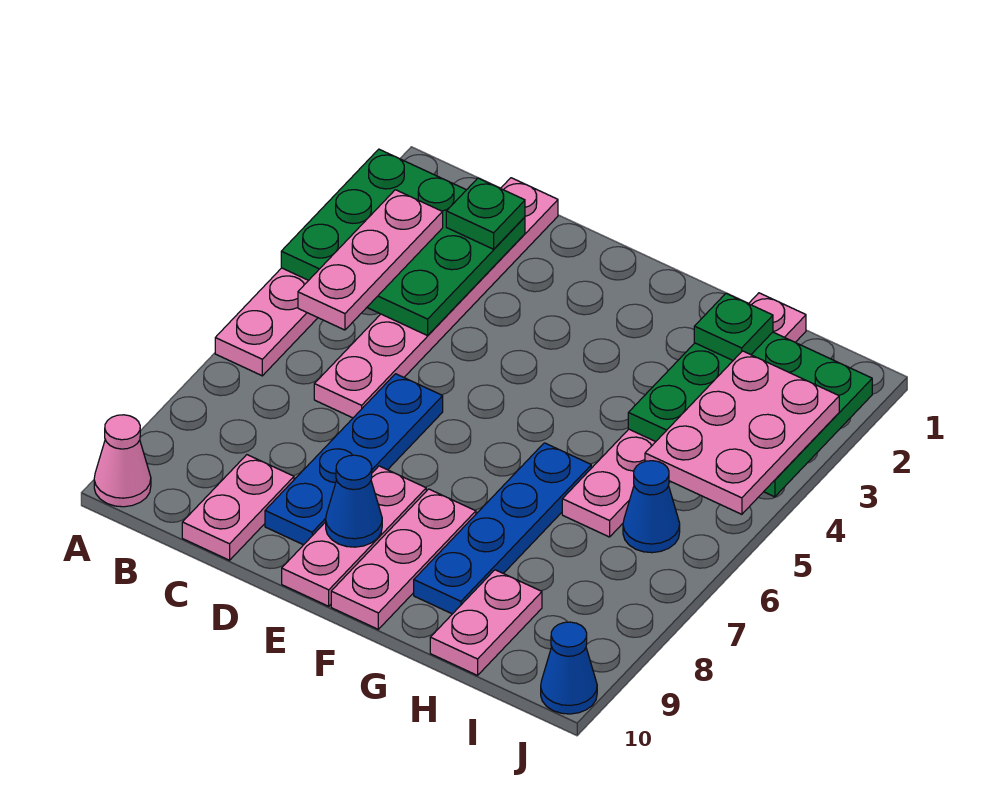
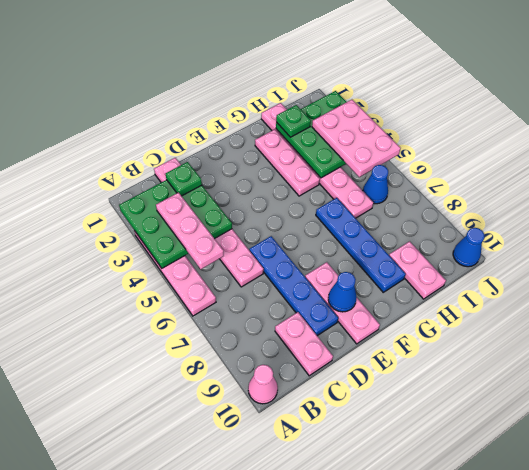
pink 1x3 plate [331,489,476,629] -> pink 1x3 plate moved to [255,129,320,196]

